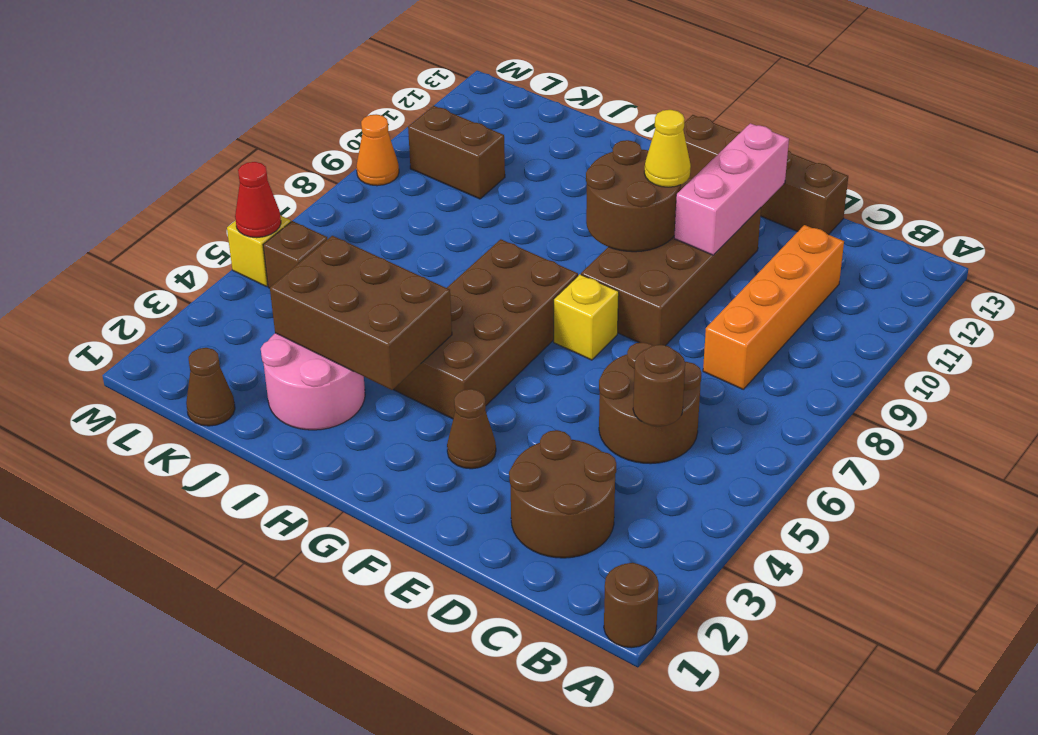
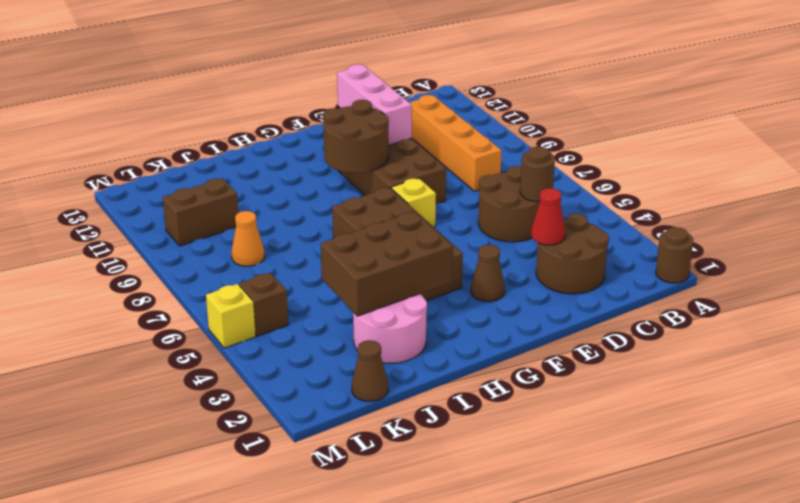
brown 1x4 brick [683,115,848,235] -> none
yellow 1x1 cone [644,110,691,187] -> none
red 1x1 cone [235,162,281,238] -> red 1x1 cone moved to [531,188,565,245]
orange 1x1 cone [356,114,399,186] -> orange 1x1 cone moved to [232,211,265,266]

